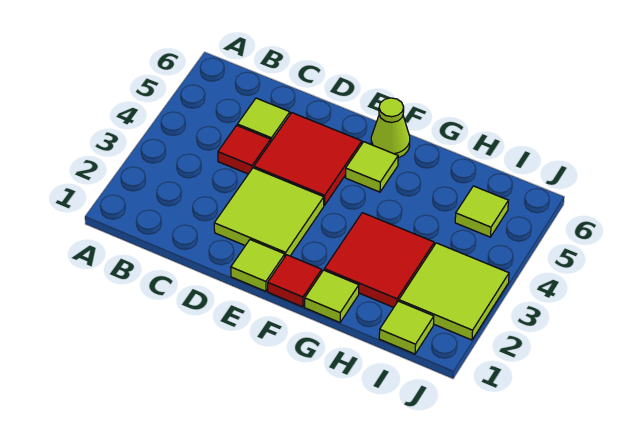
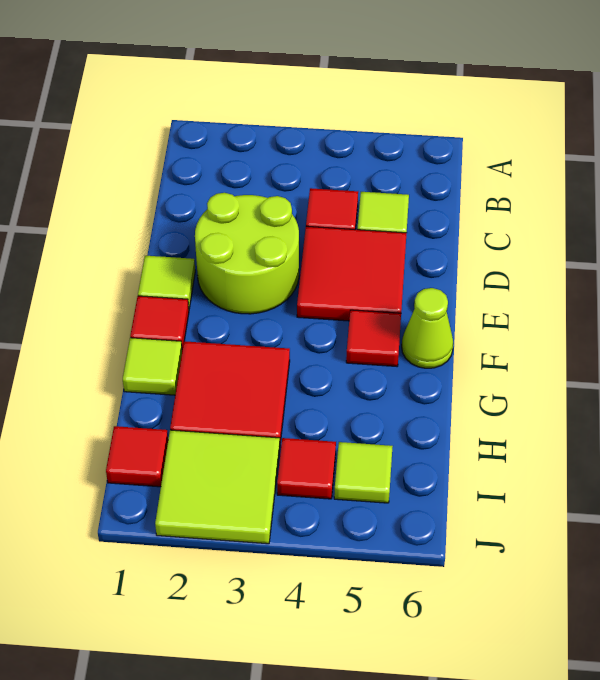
lime 2x2 tile [214,168,324,256] -> lime 2x2 round brick [195,193,299,314]
lime 1x1 tile [345,142,398,192] -> red 1x1 tile [346,310,401,366]
lime 1x1 tile [379,301,434,354] -> red 1x1 tile [106,426,168,487]
none -> red 1x1 tile [277,438,336,499]

